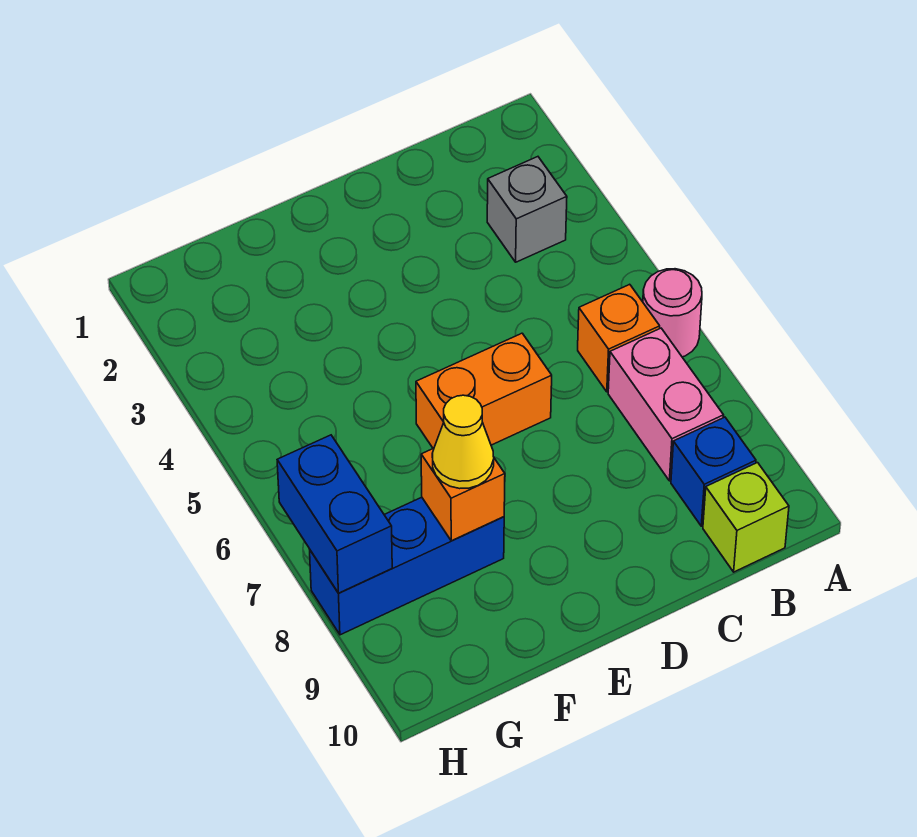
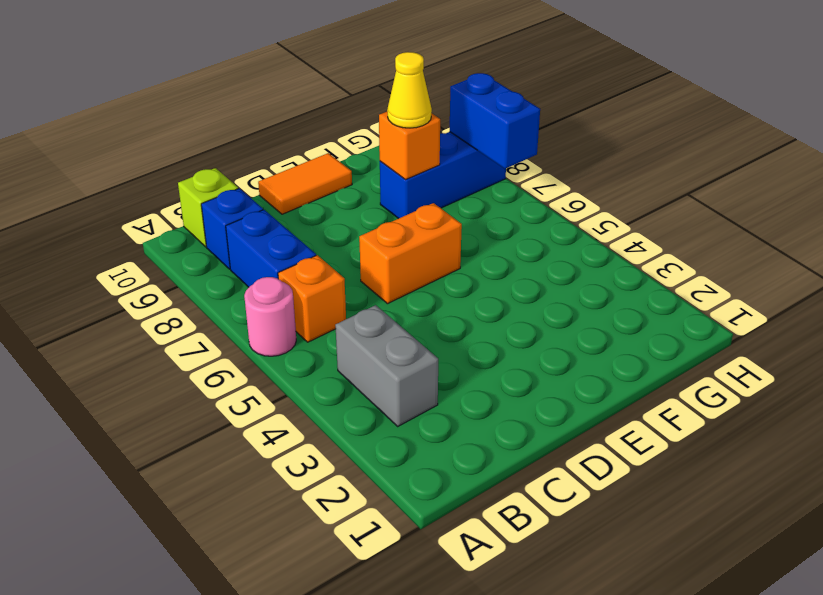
grey 1x1 brick [487,157,567,262] -> grey 1x2 brick [335,305,438,426]
pink 1x2 brick [608,328,724,481] -> blue 1x2 brick [226,210,316,287]
none -> orange 1x2 tile [258,153,352,214]

